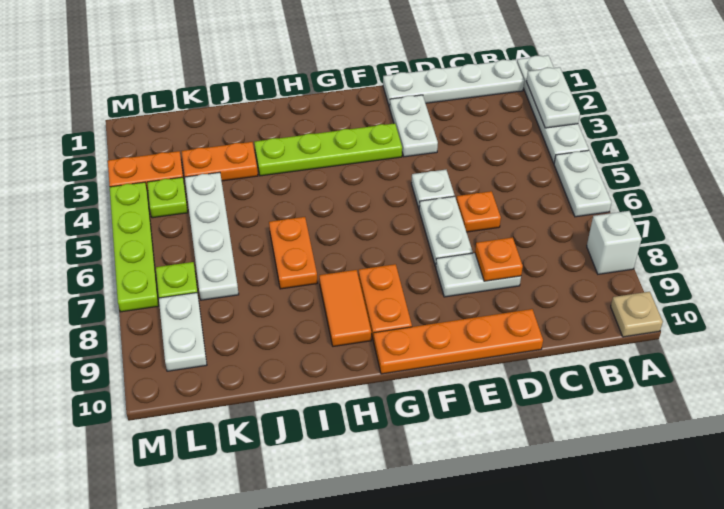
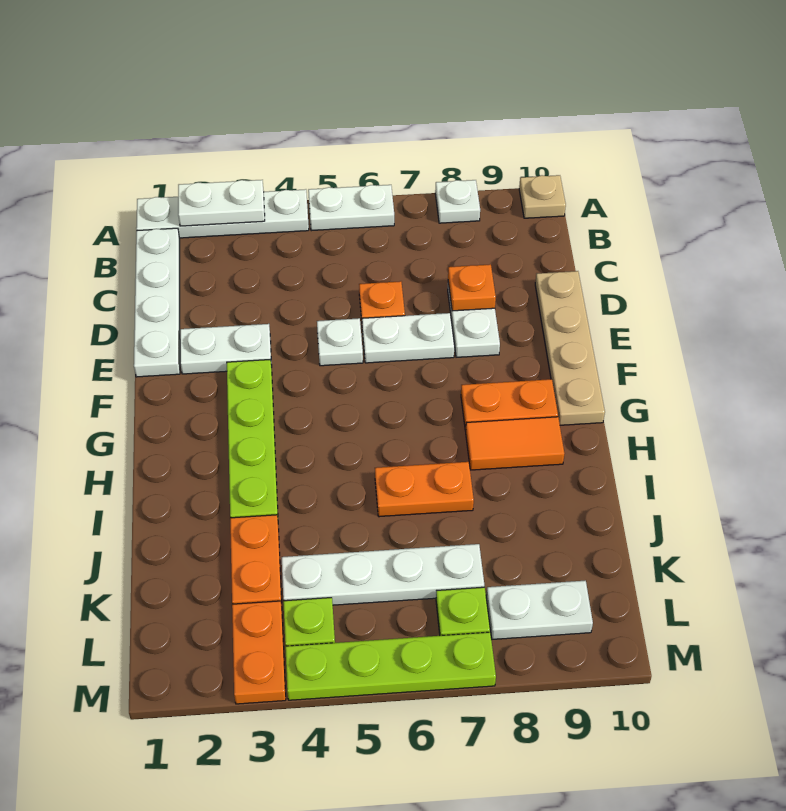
white 1x1 brick [587,211,642,274] -> white 1x1 plate [435,180,480,223]
orange 1x4 plate [373,309,543,374] -> tan 1x4 plate [535,271,605,425]

